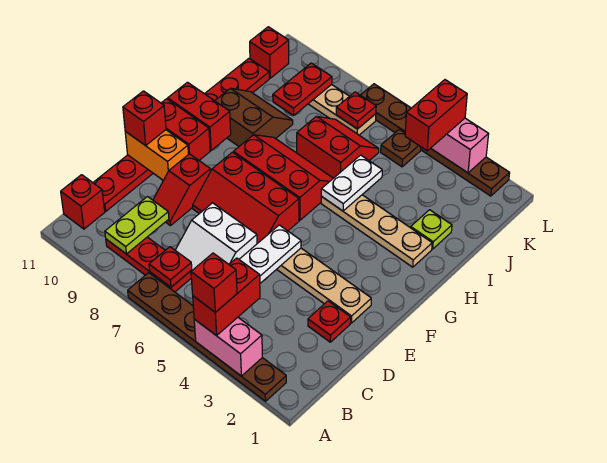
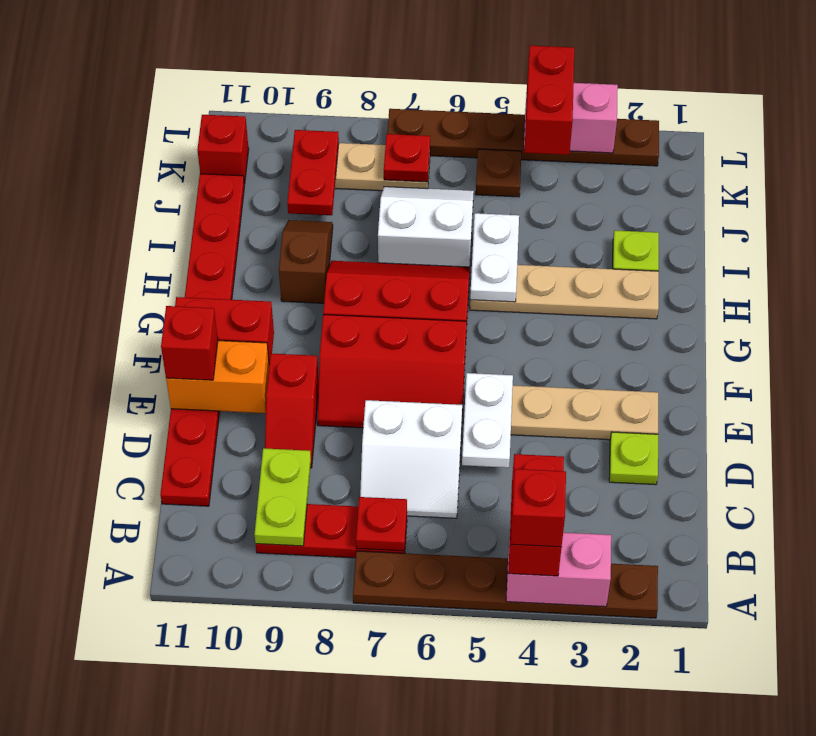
red 1x1 brick [61,175,105,229] -> none
red 1x1 plate [308,301,351,342] -> lime 1x1 plate [609,432,658,485]
red 1x2 brick [168,82,231,150] -> none
brown 2x2 slope [215,88,293,146] -> brown 1x2 slope [279,220,333,303]
red 2x2 slope [297,116,379,178] -> white 2x2 slope [378,187,474,267]

